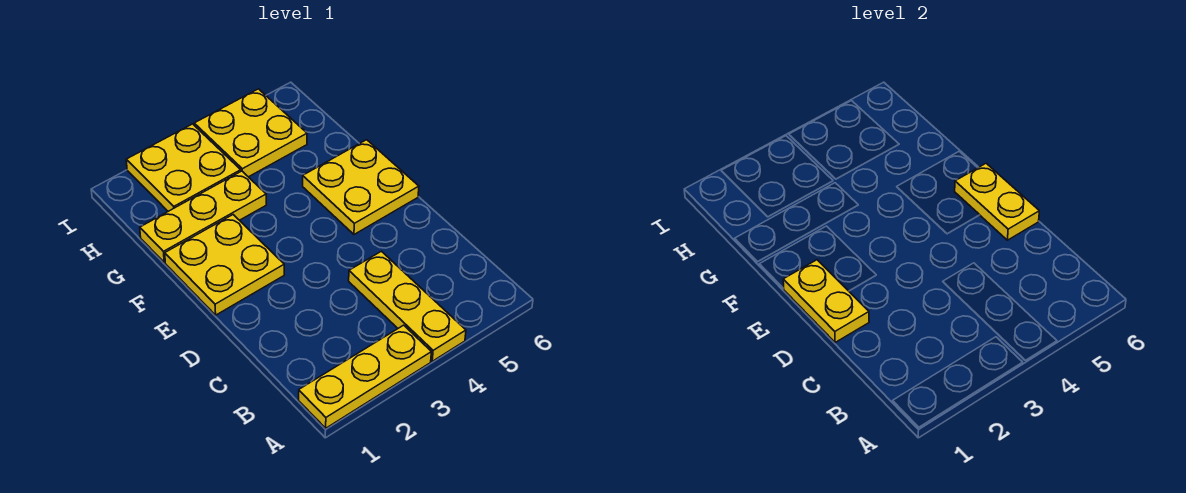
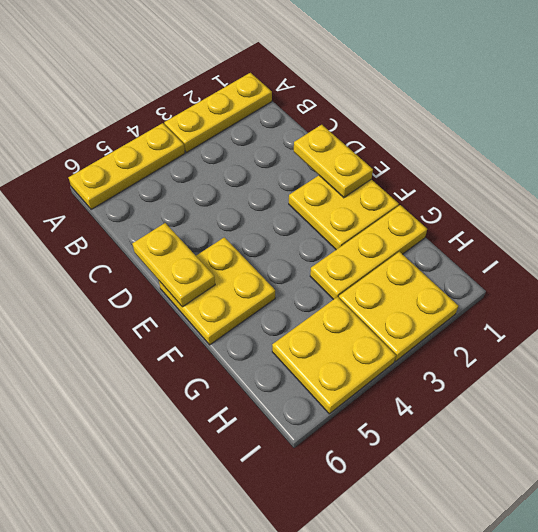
yellow 1x3 plate [349,251,466,361] -> yellow 1x3 plate turned to [68,123,185,210]

